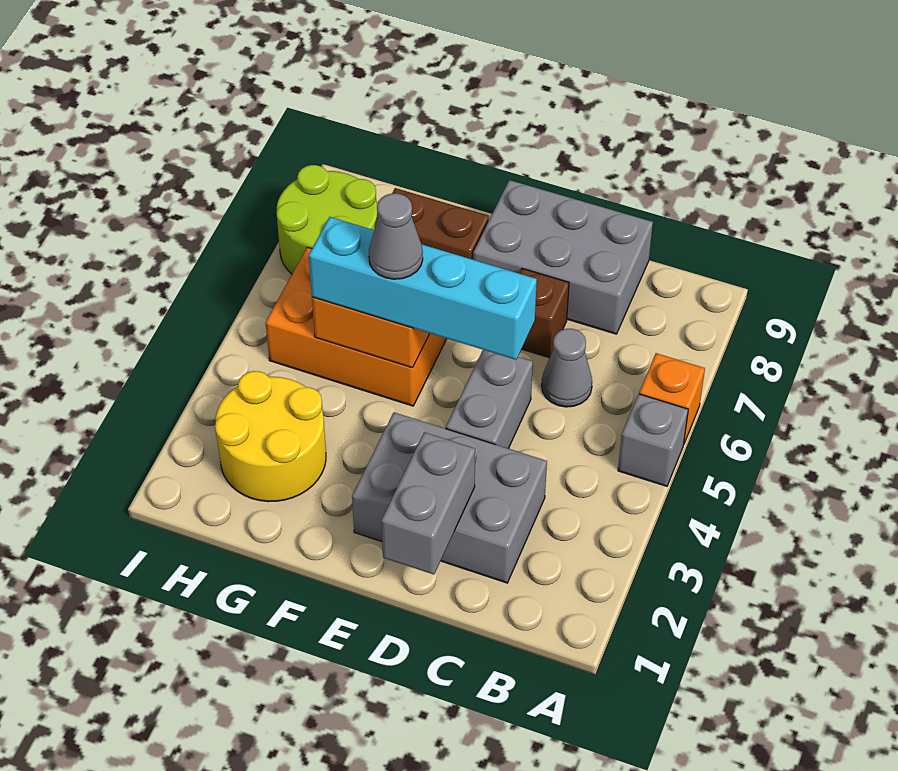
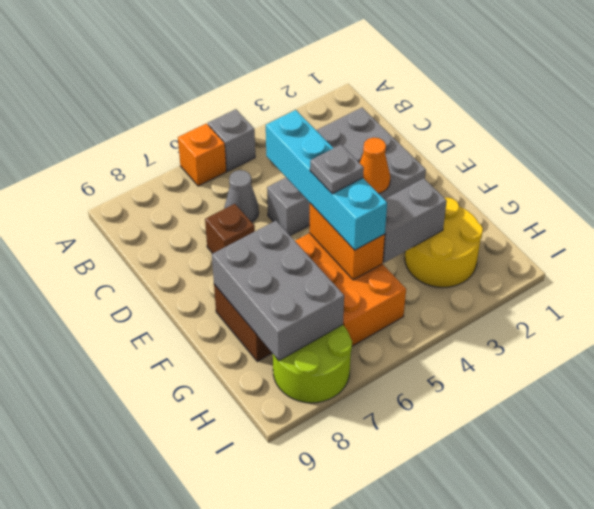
grey 2x3 brick [473,180,653,334] -> grey 2x3 brick moved to [212,221,344,360]
grey 1x2 brick [381,432,475,574] -> grey 1x2 brick moved to [383,178,447,263]
none -> orange 1x1 cone [360,138,390,194]
grey 1x1 cone [369,193,423,279] -> grey 1x1 plate [310,145,364,194]

